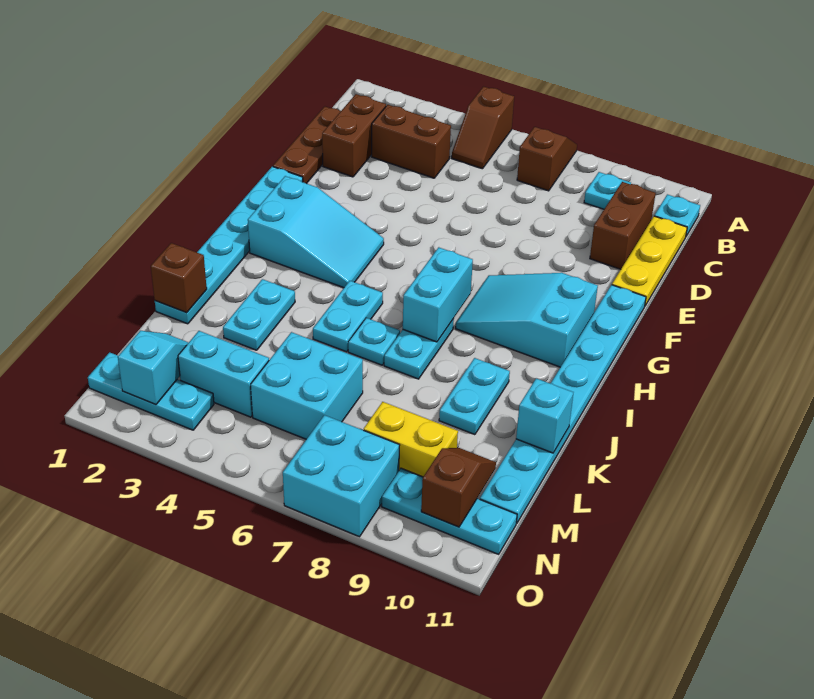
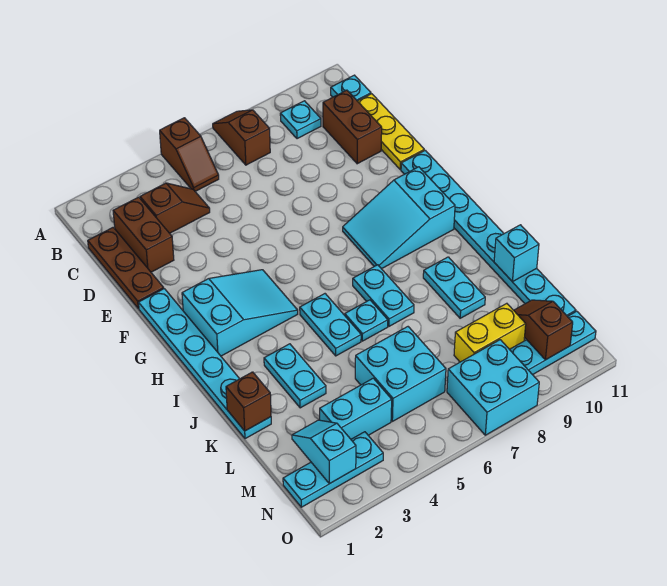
brown 1x2 brick [372,105,451,178] -> brown 1x2 slope [140,183,210,233]
cyan 1x2 brick [403,247,473,342] -> none

